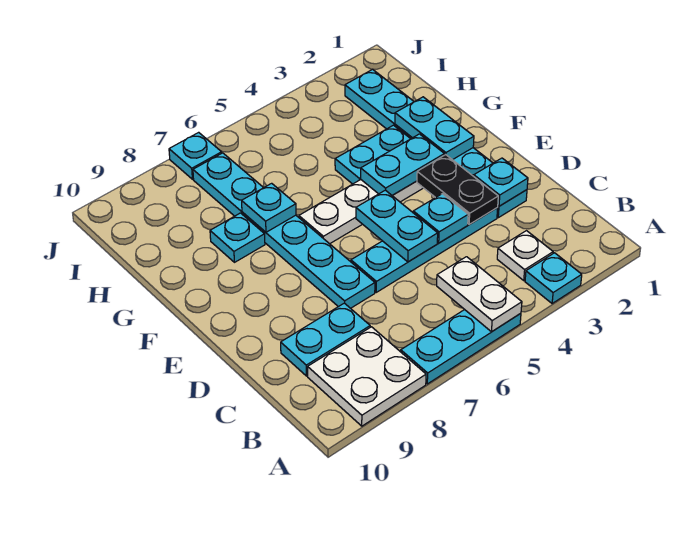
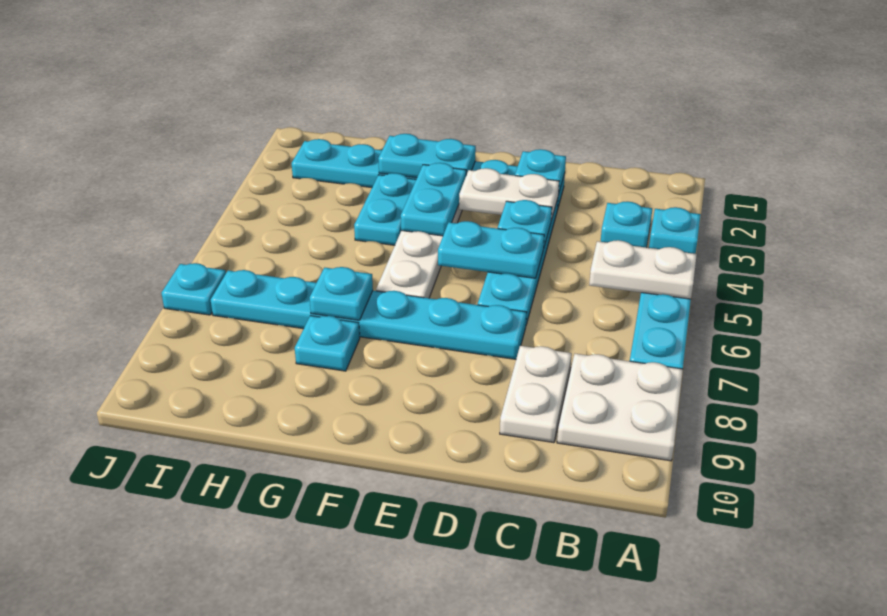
white 1x1 plate [497,231,553,280] -> cyan 1x1 plate [601,201,652,248]
cyan 1x2 plate [281,303,370,376] -> white 1x2 plate [500,346,572,443]
black 1x2 plate [417,155,498,225] -> white 1x2 plate [459,168,559,220]

